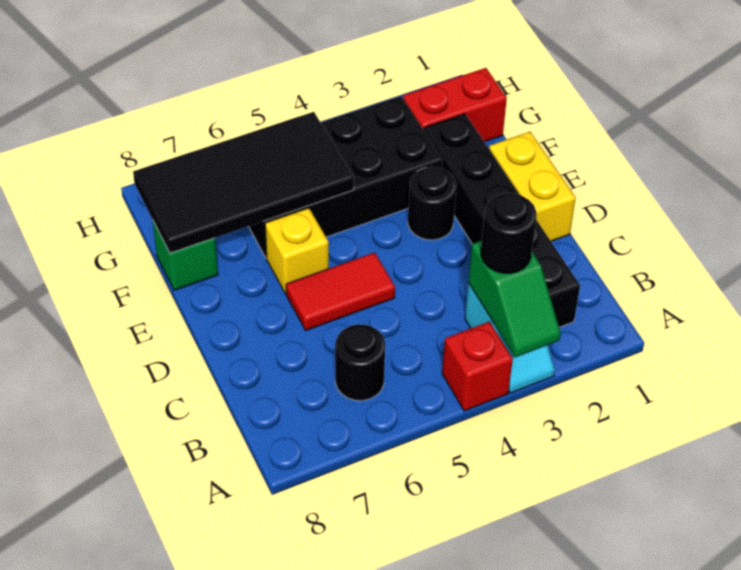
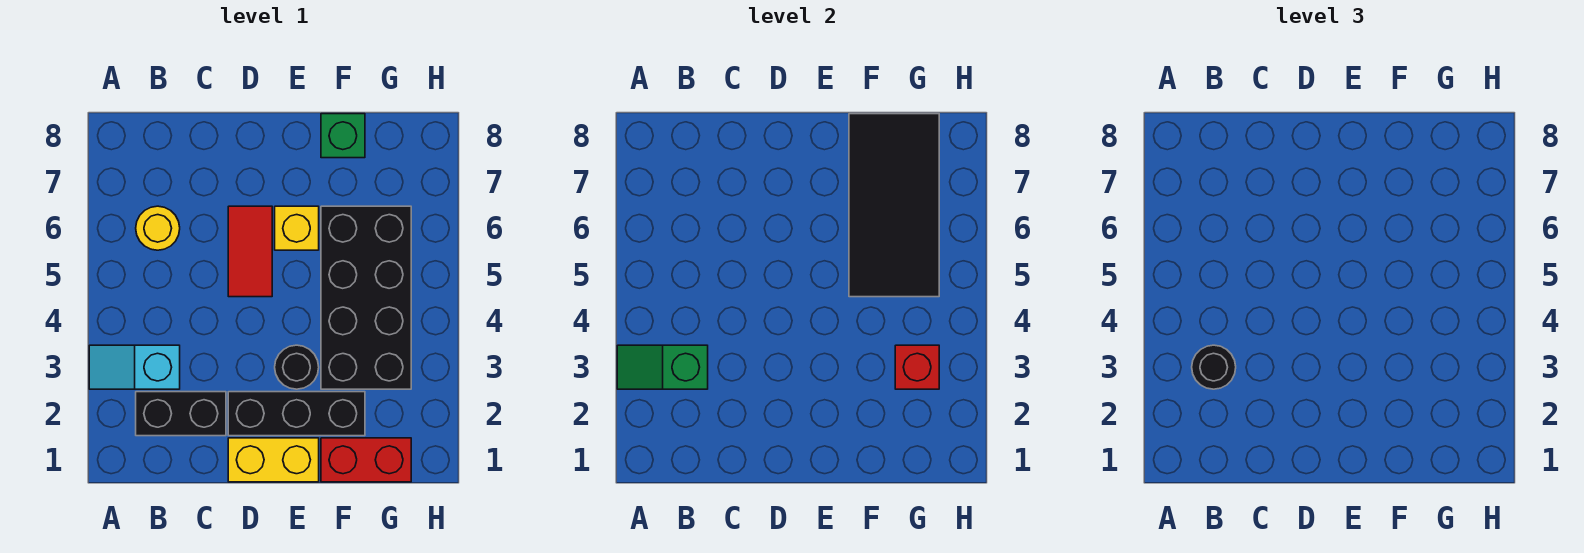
red 1x1 brick [442,322,513,411] -> red 1x1 brick moved to [895,345,939,389]
black 1x1 round brick [335,324,385,401] -> yellow 1x1 round brick [136,206,180,250]
red 1x2 brick [403,68,507,142] -> red 1x2 brick turned to [321,438,411,482]

